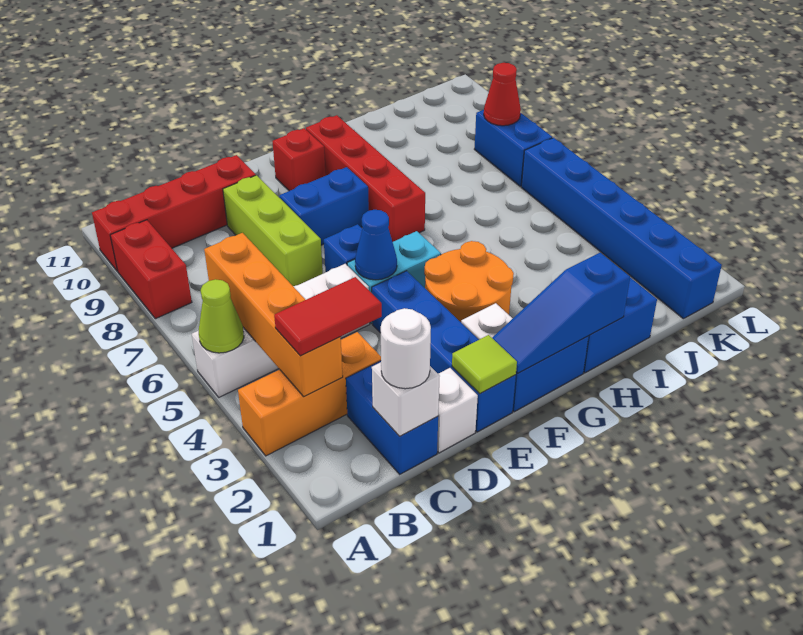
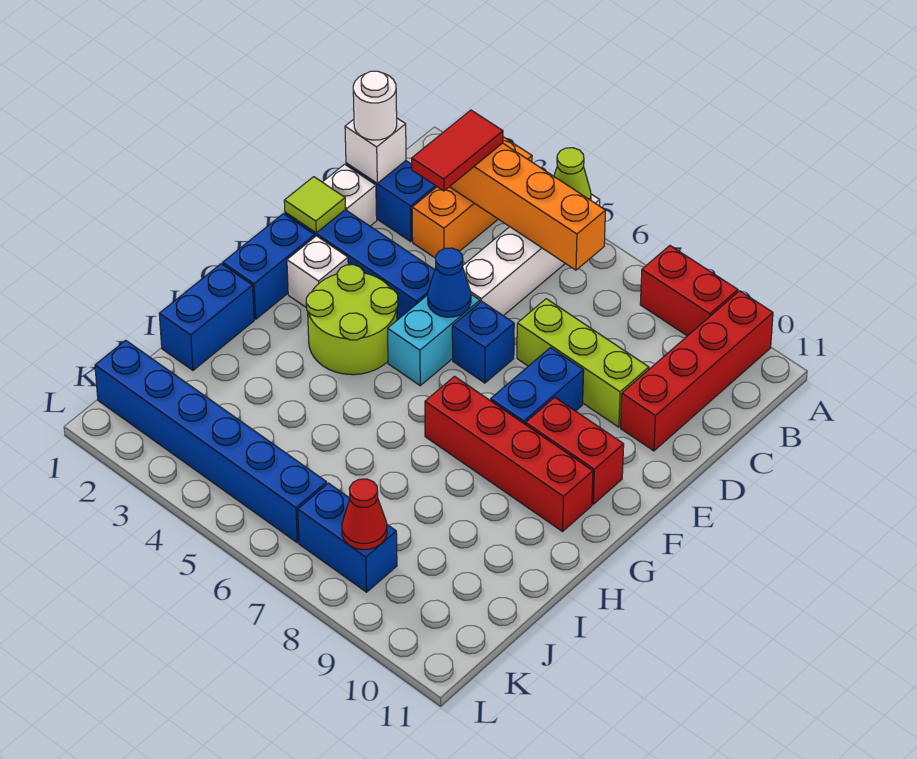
blue 1x3 slope [492,252,630,373] -> none
orange 2x2 round brick [424,241,514,322] -> lime 2x2 round brick [306,265,398,375]
red 1x1 brick [272,128,326,191] -> red 1x2 brick [525,397,624,504]

